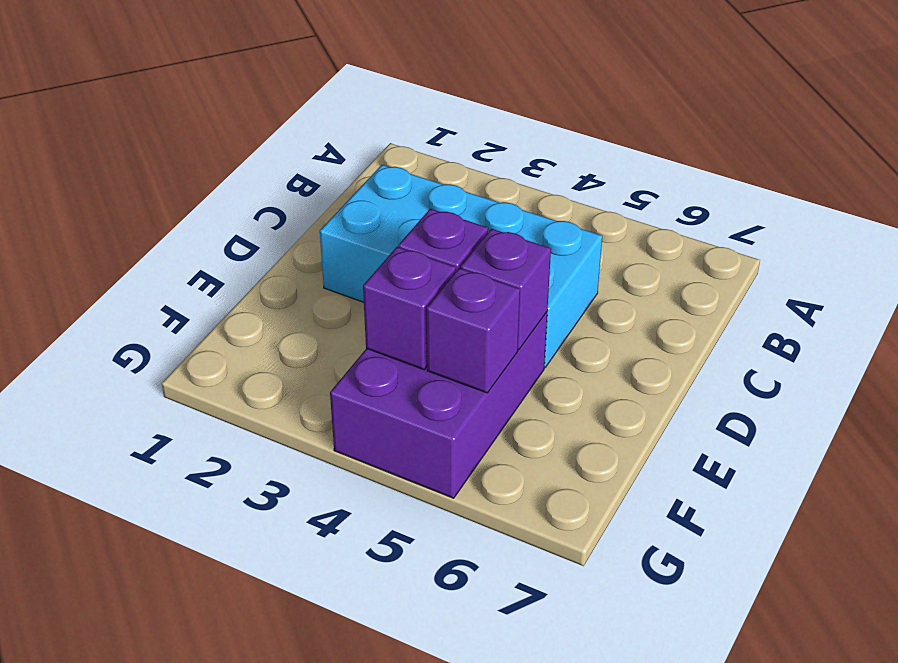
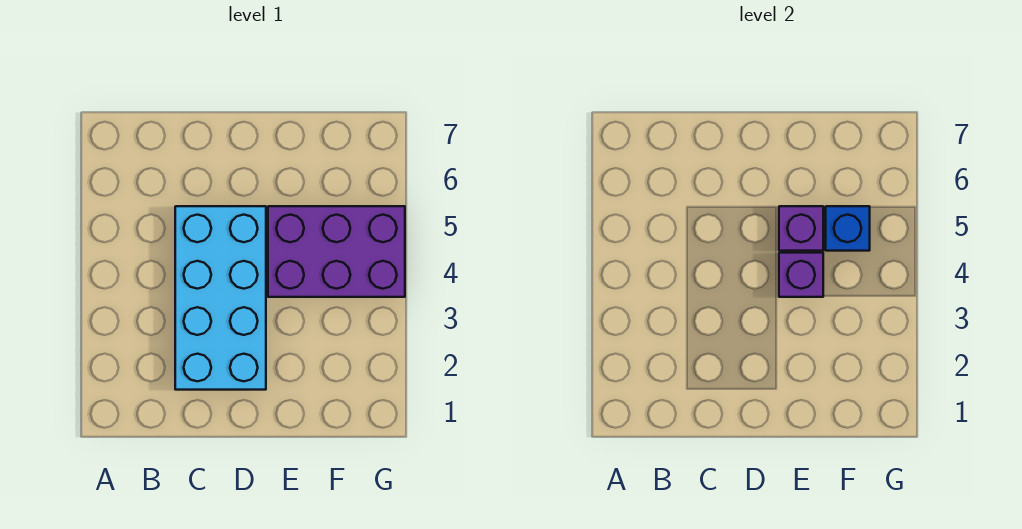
purple 1x1 brick [363,247,456,369] -> none
purple 1x1 brick [426,268,520,393] -> blue 1x1 brick [826,206,870,251]

